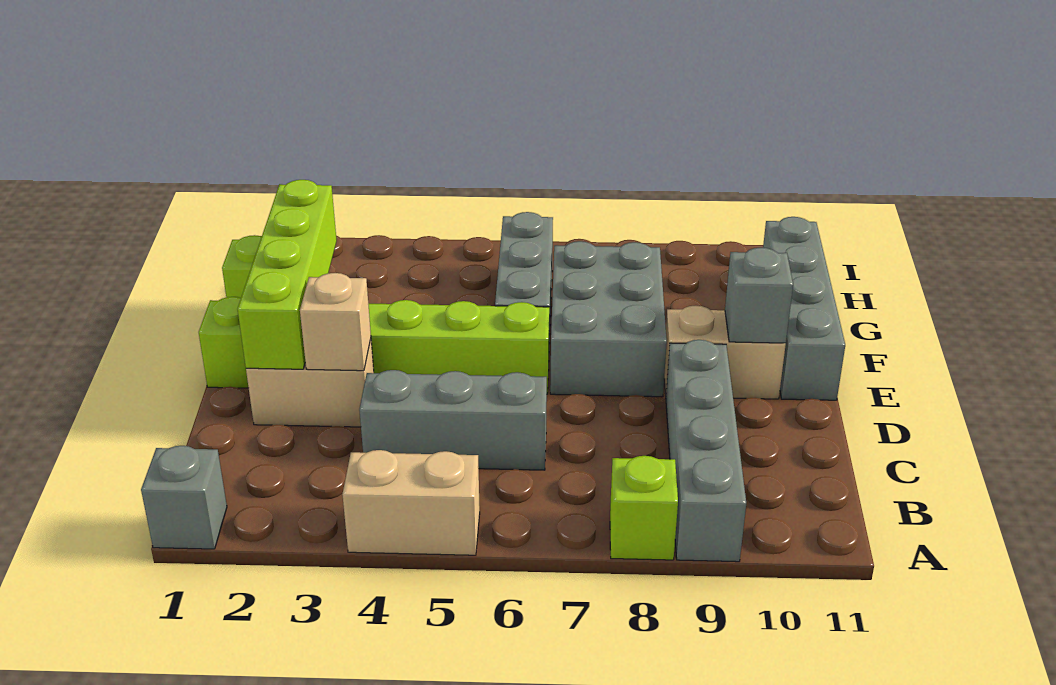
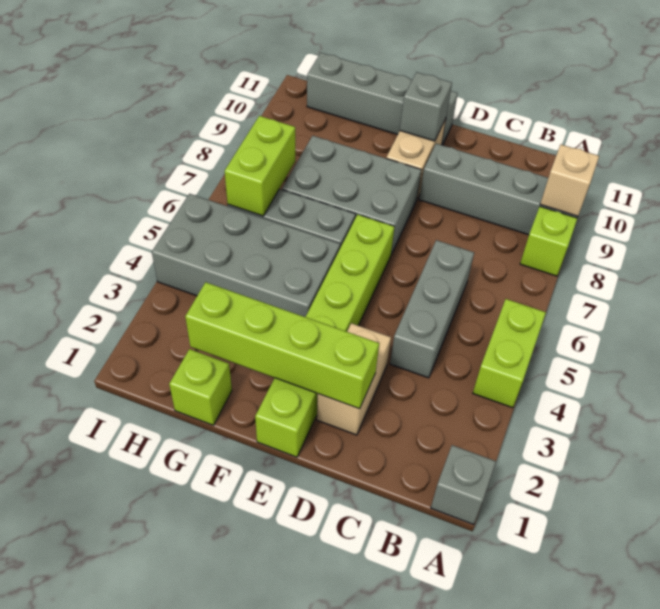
tan 1x2 brick [342,450,480,555] -> lime 1x2 brick [473,299,546,408]
tan 1x1 brick [300,273,371,371] -> tan 1x1 brick moved to [540,145,599,216]
none -> grey 2x4 brick [152,194,340,317]
none -> lime 1x2 brick [225,116,295,216]

